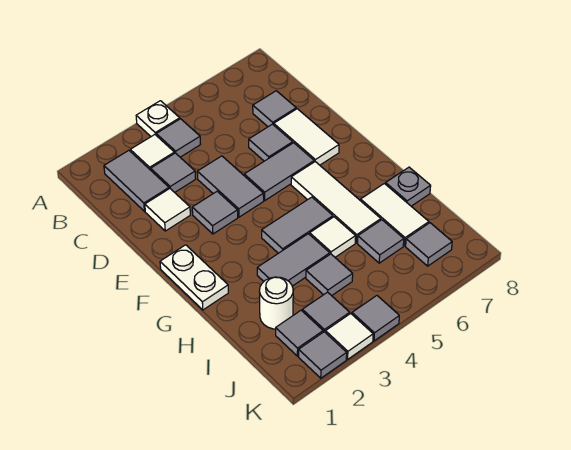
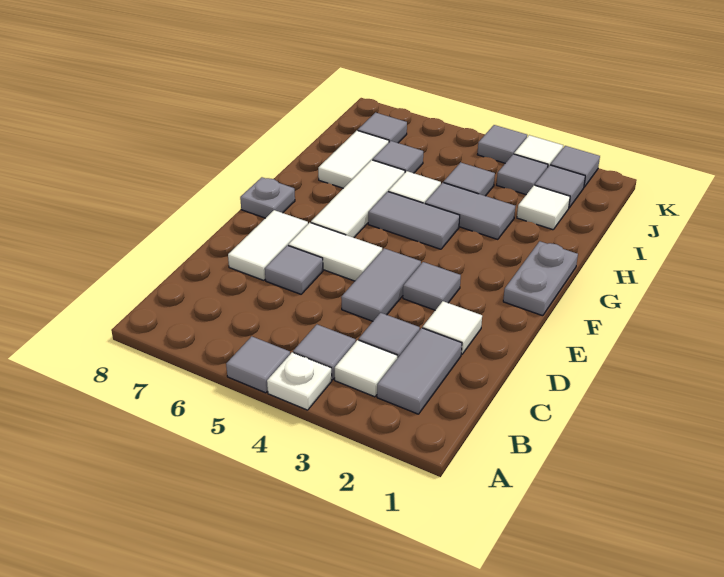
grey 1x1 tile [253,91,296,127] -> grey 1x1 tile moved to [226,336,290,393]
grey 1x2 tile [244,143,314,200] -> white 1x2 tile [288,223,382,281]
white 1x2 plate [160,245,228,310] -> grey 1x2 plate [503,241,578,316]
grey 1x1 plate [386,167,431,206] -> grey 1x1 plate moved to [240,177,295,218]
white 1x1 round brick [260,277,293,329] -> white 1x1 tile [517,185,570,230]

